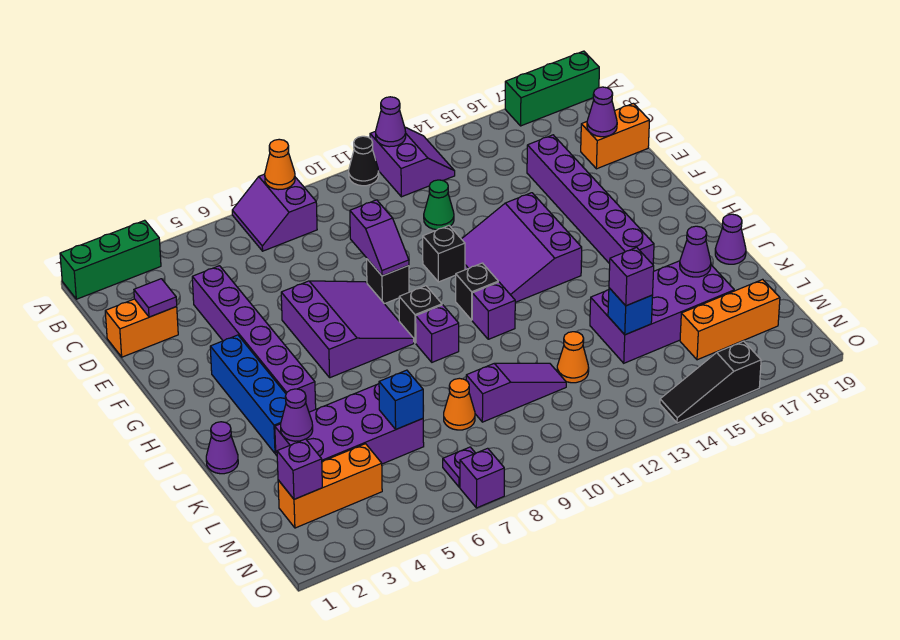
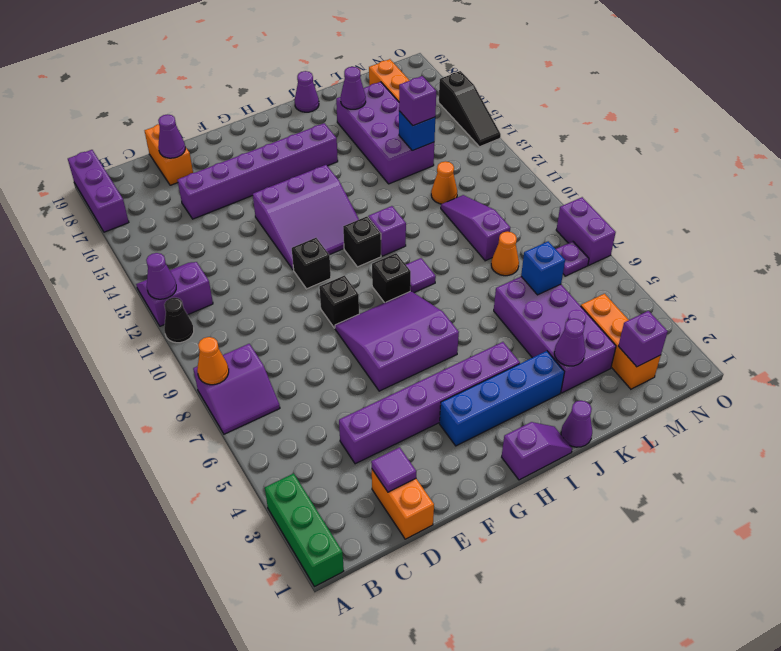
green 1x3 brick [505,51,599,126] -> purple 1x3 brick [68,150,129,232]
green 1x1 cone [424,180,454,230] -> none
purple 1x2 slope [350,200,409,276] -> purple 1x2 slope moved to [502,422,572,480]
purple 1x1 brick [416,305,459,362] -> purple 1x1 tile [406,258,436,293]
purple 1x1 brick [460,448,504,508] -> purple 1x2 brick [556,197,616,265]

